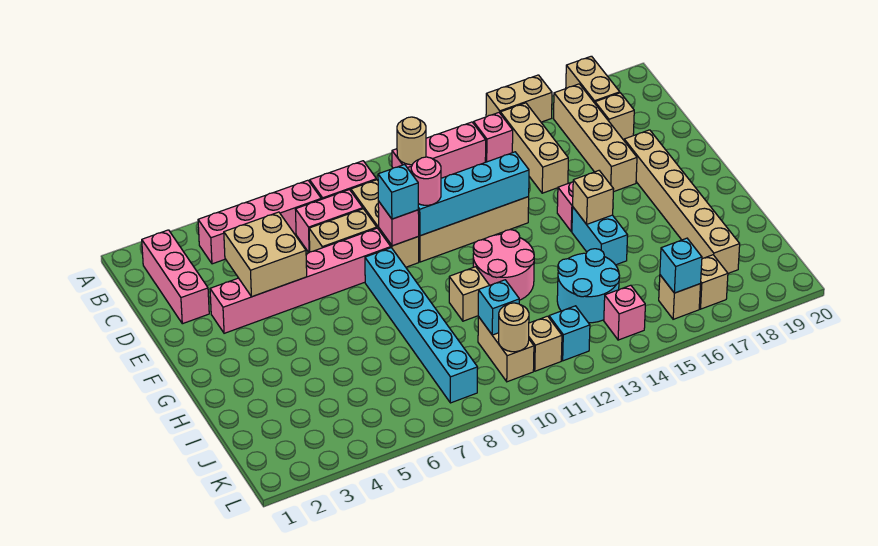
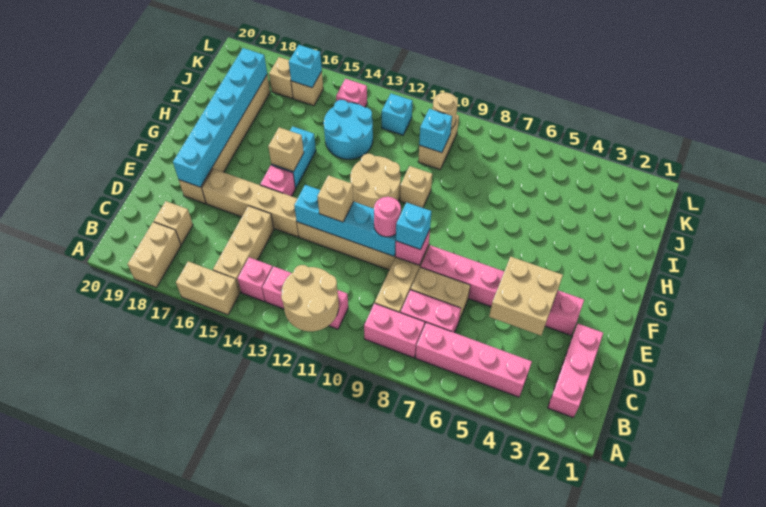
tan 1x1 round brick [397,117,426,165] -> tan 2x2 round brick [281,265,339,331]
tan 1x4 brick [553,84,637,192] -> tan 1x4 brick turned to [202,169,299,237]
cyan 1x6 brick [365,248,478,403] -> cyan 1x6 brick moved to [173,48,267,187]
pink 2x2 round brick [473,230,534,300] -> tan 2x2 round brick [350,154,401,209]
tan 1x1 brick [529,316,562,371] -> tan 1x1 brick moved to [317,175,354,222]

